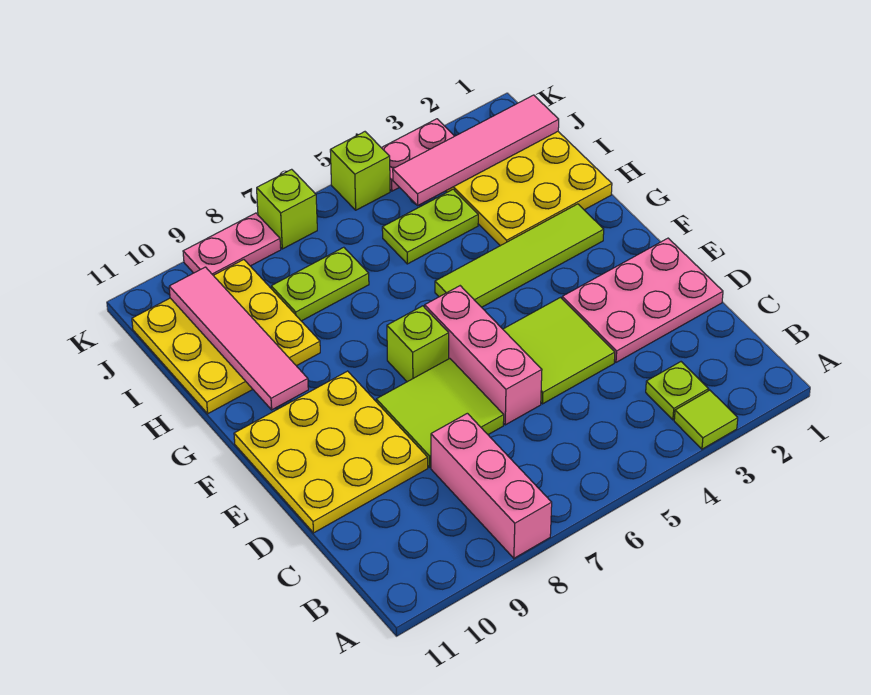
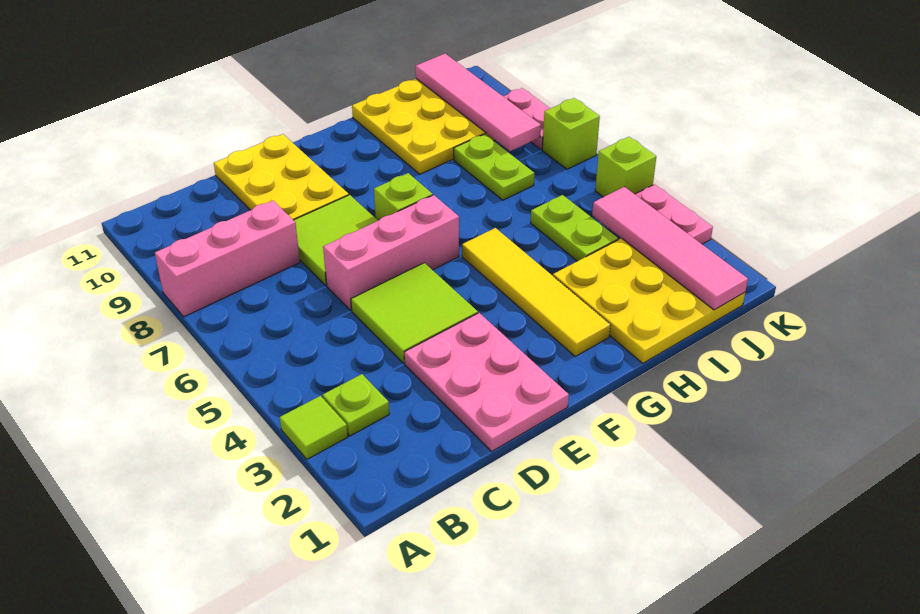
yellow 3x3 plate [234,371,428,533] -> yellow 2x3 plate [214,134,349,220]
lime 1x4 tile [435,204,604,307] -> yellow 1x4 tile [462,228,611,356]
pink 1x4 tile [169,267,308,410] -> pink 1x4 tile turned to [416,54,541,151]

